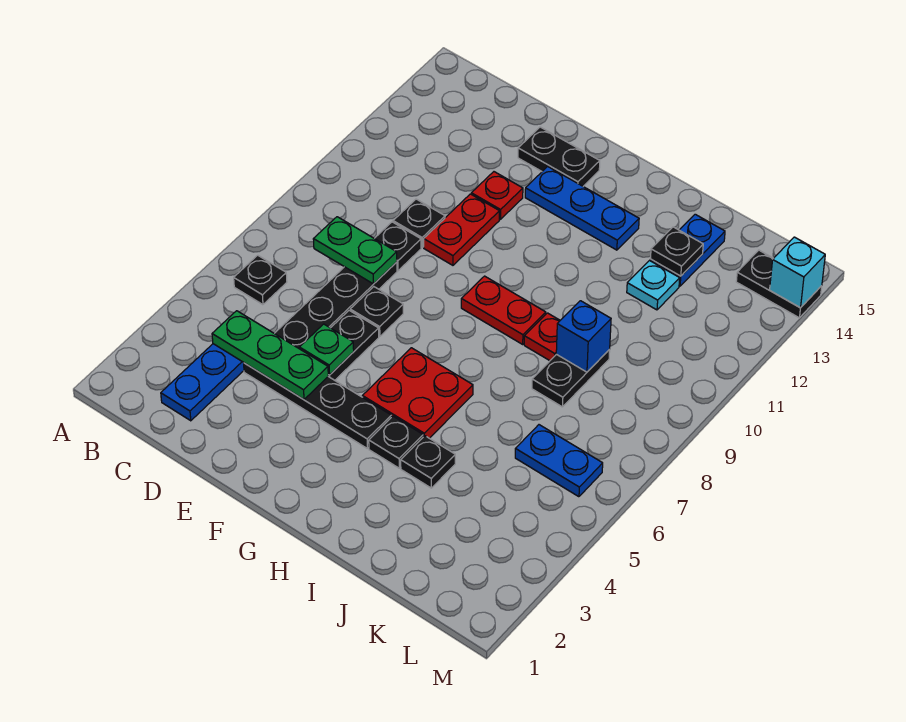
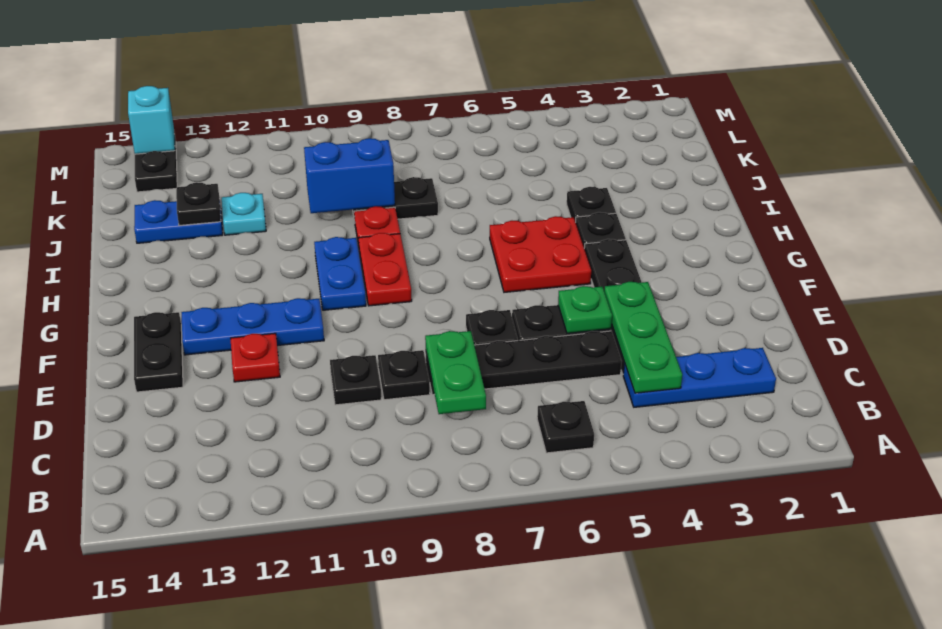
red 1x2 plate [424,194,499,265] -> none
blue 1x3 plate [525,166,639,250] -> blue 1x3 plate turned to [181,298,324,355]
blue 1x1 brick [556,301,611,372] -> blue 1x2 brick [304,138,395,213]
blue 1x2 plate [515,425,603,497] -> blue 1x2 plate moved to [314,237,366,310]

